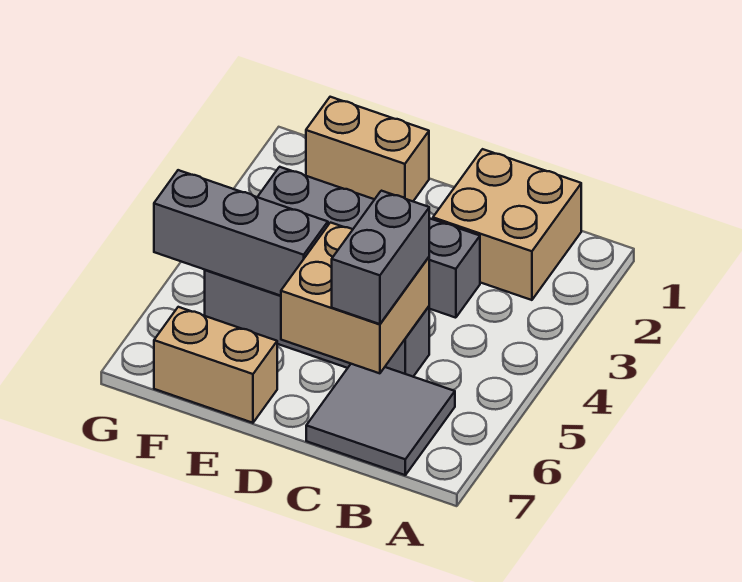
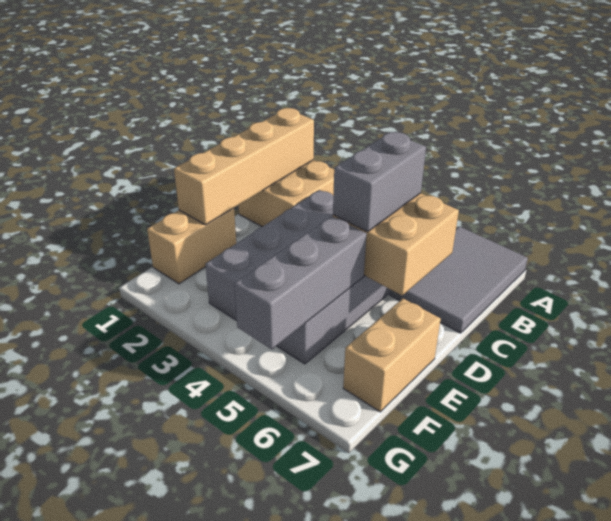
none -> tan 1x4 brick [174,108,314,225]
grey 2x2 tile [306,364,455,475] -> grey 2x3 tile [390,227,528,333]
grey 1x2 brick [332,191,429,324] -> grey 1x2 brick turned to [333,132,426,232]

